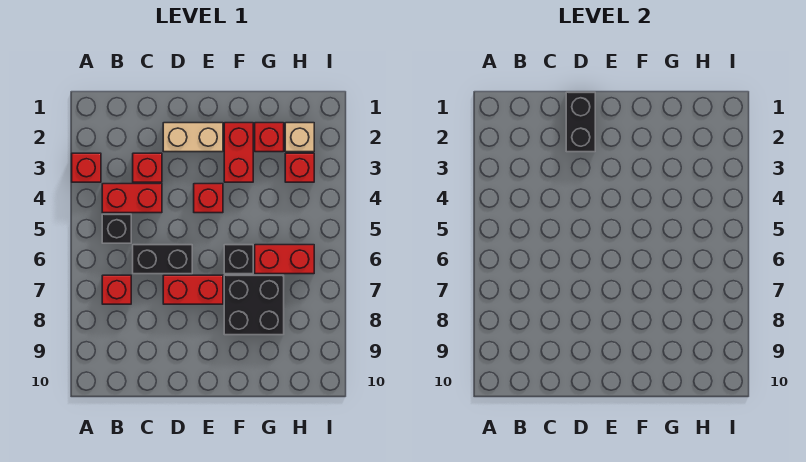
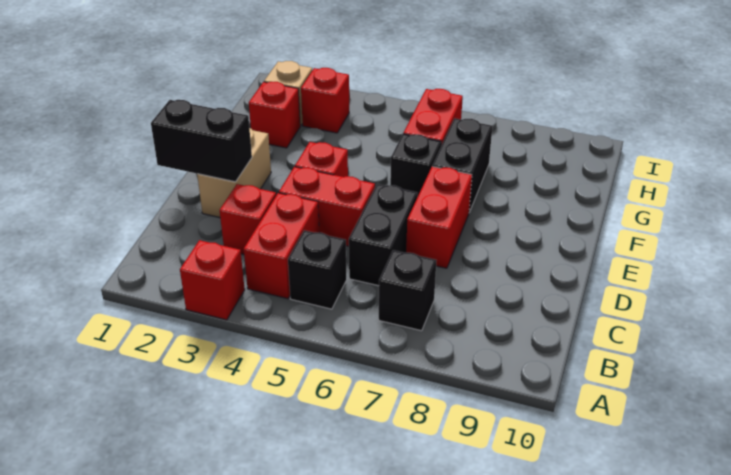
red 1x1 brick [102,275,131,304] -> black 1x1 brick [379,250,436,331]
red 1x2 brick [224,123,253,182] -> red 1x2 brick moved to [279,167,375,246]
black 2x2 brick [224,275,284,335] -> black 1x2 brick [432,118,492,212]

